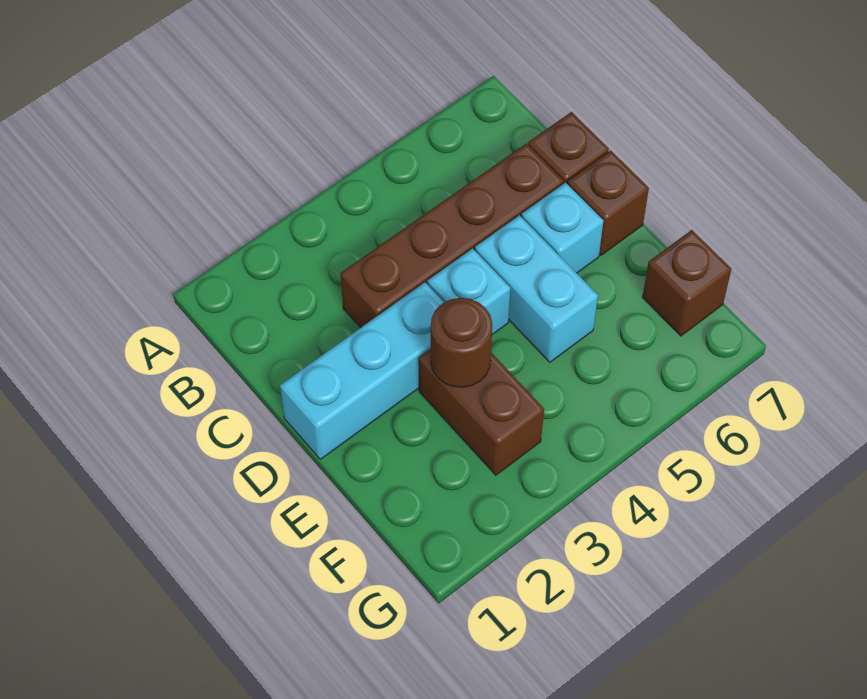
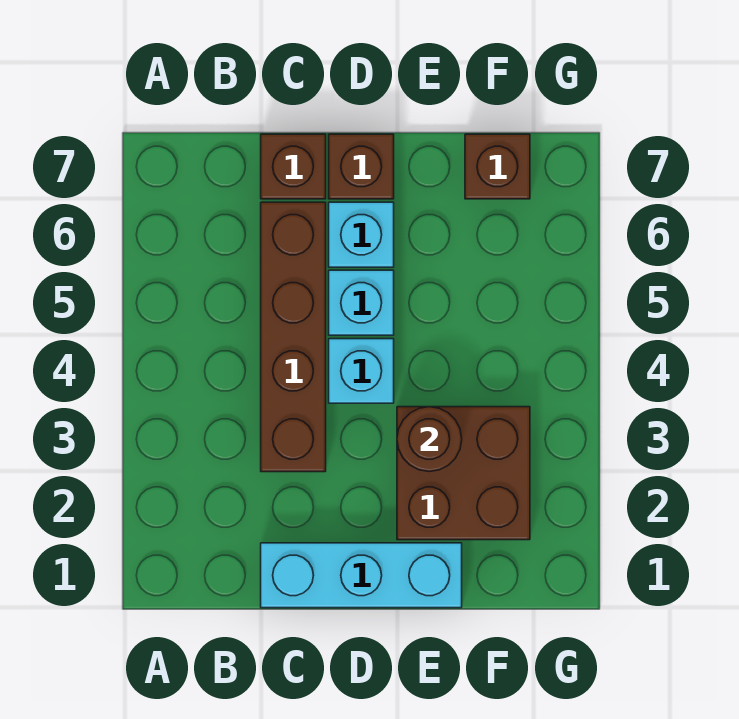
cyan 1x3 brick [280,282,444,459] -> cyan 1x3 brick turned to [261,543,462,608]
cyan 1x2 brick [475,215,598,362] -> cyan 1x1 brick [329,270,394,335]
brown 1x2 brick [418,349,544,475] -> brown 2x2 brick [397,407,530,540]

